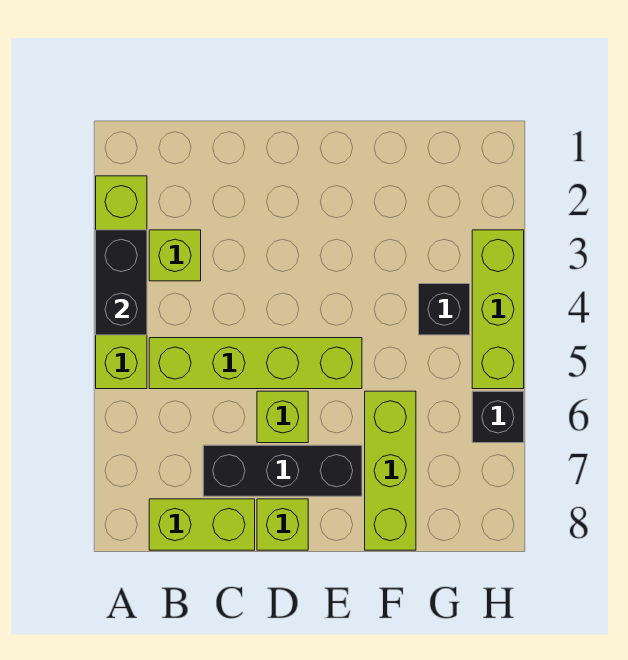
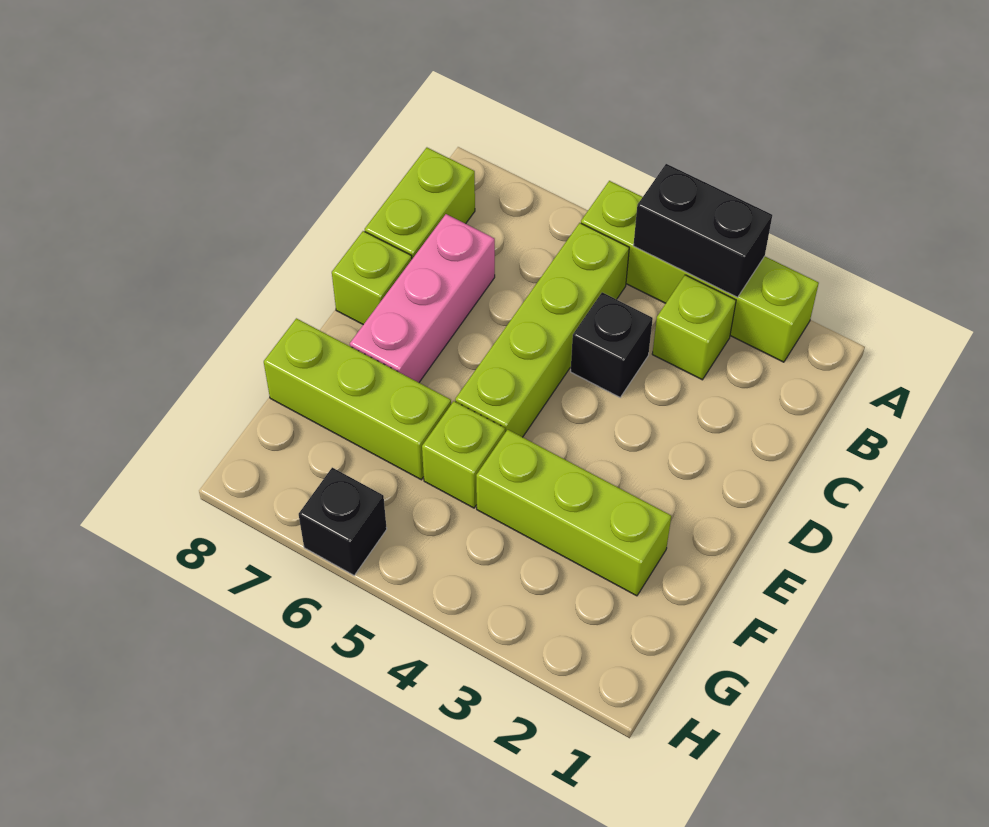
black 1x3 brick [203,445,362,496] -> pink 1x3 brick [350,214,495,383]
lime 1x1 brick [257,391,308,443] -> lime 1x1 brick moved to [422,401,505,508]
black 1x1 brick [419,284,470,335] -> black 1x1 brick moved to [571,292,653,397]
lime 1x3 brick [472,230,524,389] -> lime 1x3 brick moved to [476,430,671,596]

